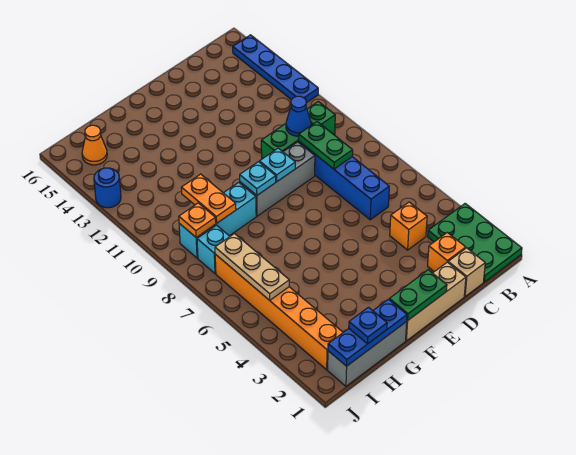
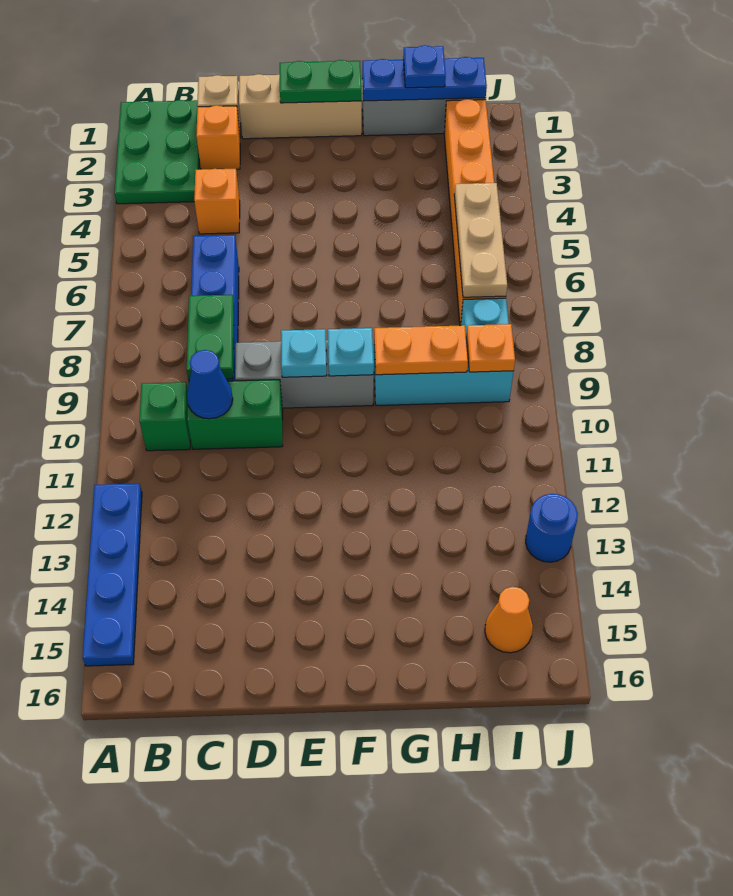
orange 1x2 plate [181,174,236,223] -> orange 1x2 plate turned to [374,325,468,375]

